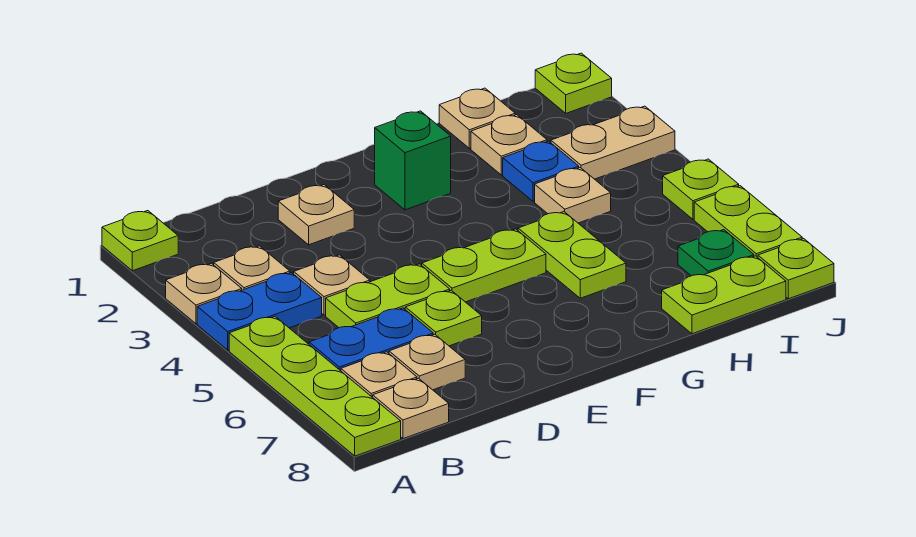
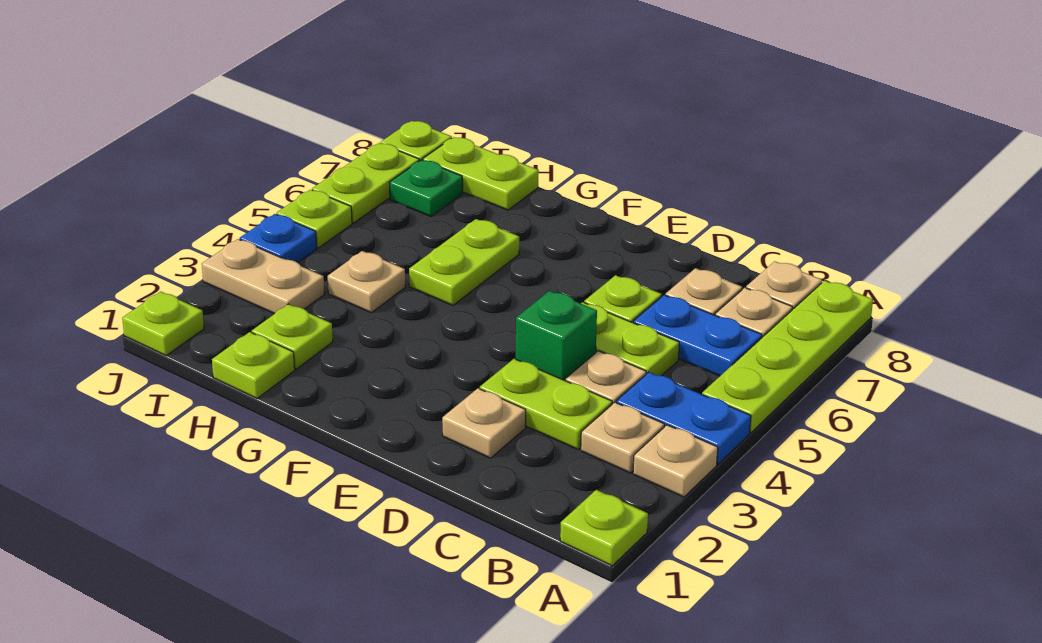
lime 1x2 plate [422,229,546,302] -> lime 1x2 plate moved to [480,359,612,449]
green 1x1 brick [375,111,451,210] -> green 1x1 brick moved to [516,291,597,380]
tan 1x1 plate [439,88,515,148] -> lime 1x1 plate [212,332,295,399]
tan 1x1 plate [471,115,547,175] -> lime 1x1 plate [252,304,333,369]
blue 1x1 plate [503,141,579,201] -> blue 1x1 plate moved to [240,214,317,263]

